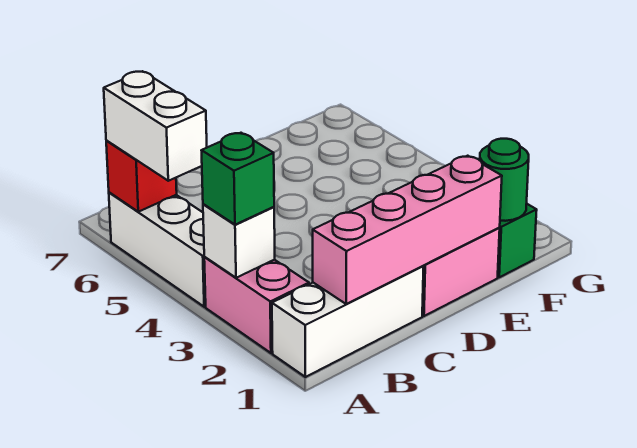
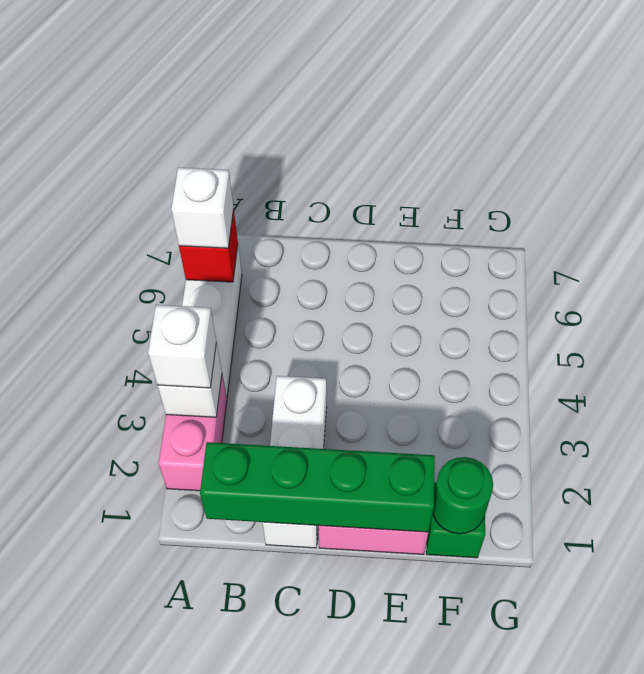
white 1x3 brick [272,266,424,377] -> white 1x3 brick turned to [263,376,327,548]
green 1x1 brick [201,133,274,225] -> white 1x1 brick [148,305,216,388]
white 1x2 brick [104,71,207,181] -> white 1x1 brick [171,167,234,248]
pink 1x4 brick [313,156,502,304] -> green 1x4 brick [200,442,435,532]

